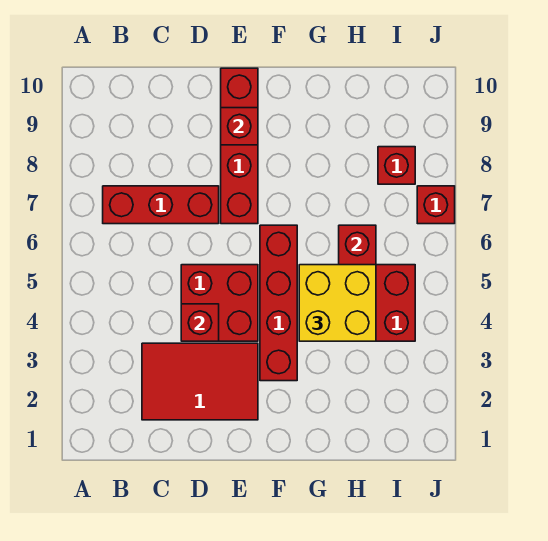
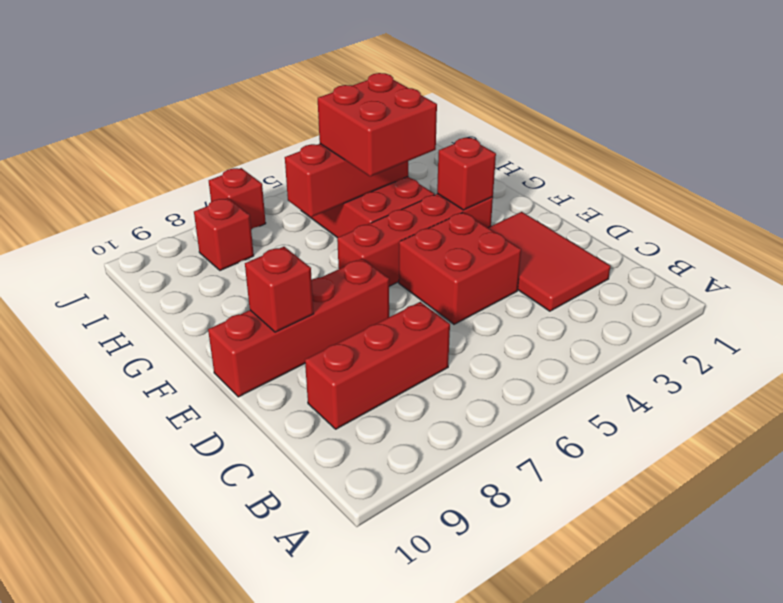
red 1x3 brick [103,186,219,224] -> red 1x3 brick turned to [305,302,450,429]
red 1x1 brick [181,304,219,341] -> red 1x1 brick moved to [437,138,496,210]
yellow 2x2 brick [299,265,376,341] -> red 2x2 brick [318,73,437,177]

